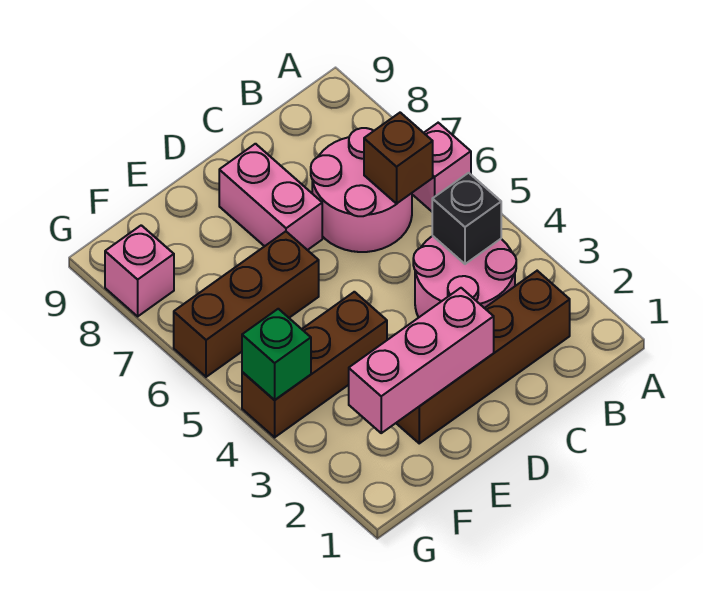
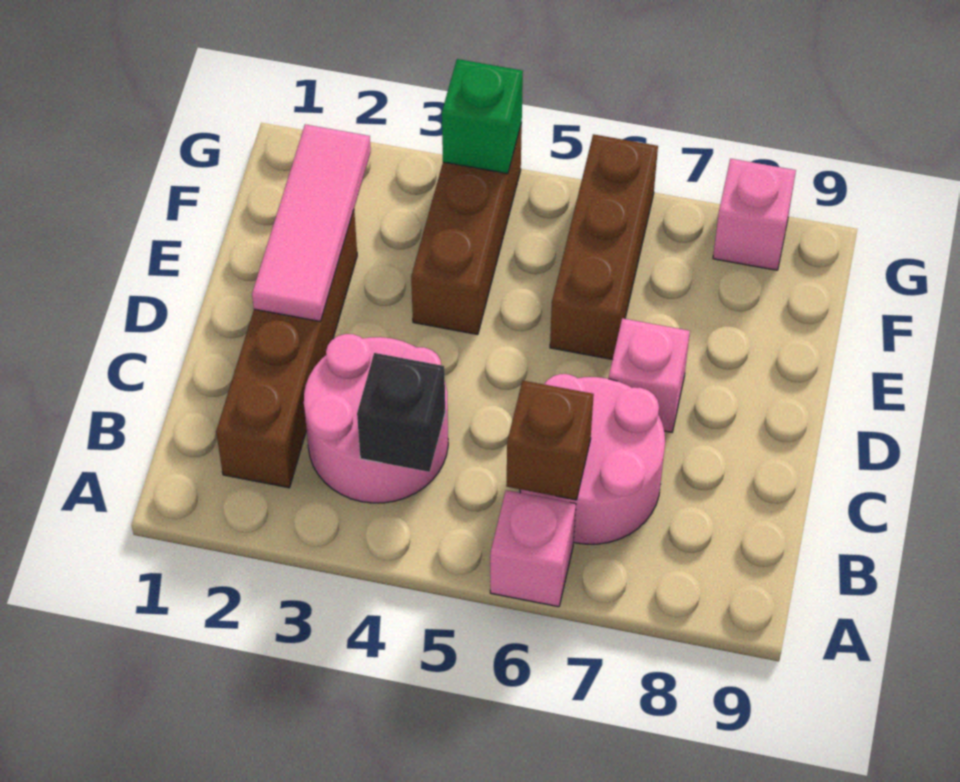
pink 1x3 brick [349,288,494,433] -> pink 1x3 tile [252,124,371,322]
pink 1x2 brick [219,144,322,250] -> pink 1x1 brick [609,318,690,432]

